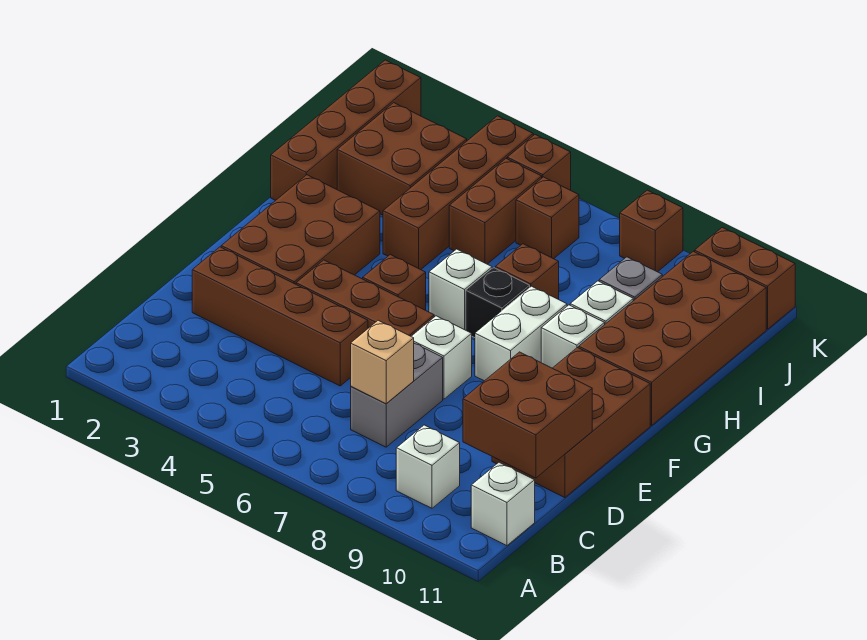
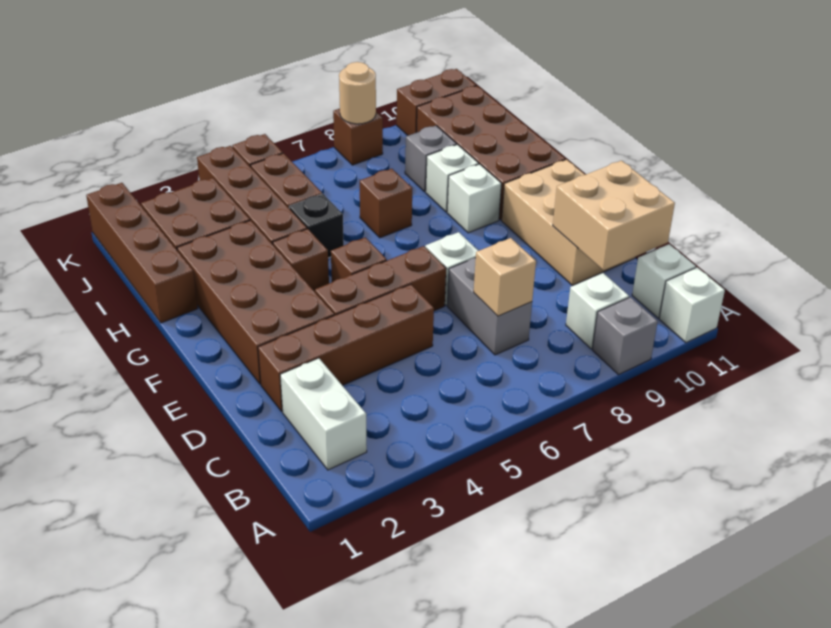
none -> grey 1x1 brick [592,297,658,375]
brown 2x2 brick [463,352,592,478] -> tan 2x2 brick [553,161,675,270]
brown 2x3 brick [492,348,650,498] -> tan 2x3 brick [502,160,635,285]
brown 2x3 brick [221,175,380,284] -> brown 2x4 brick [177,220,334,384]
white 1x2 brick [475,286,567,381] -> white 1x2 brick moved to [280,358,367,470]
white 1x1 brick [429,249,492,330] -> white 1x1 brick moved to [659,267,725,343]
black 1x1 brick [466,268,530,338] -> black 1x1 brick moved to [289,194,344,258]
brown 1x1 brick [516,177,579,259] -> brown 1x1 brick moved to [273,229,329,292]
none -> tan 1x1 round brick [339,62,376,124]

